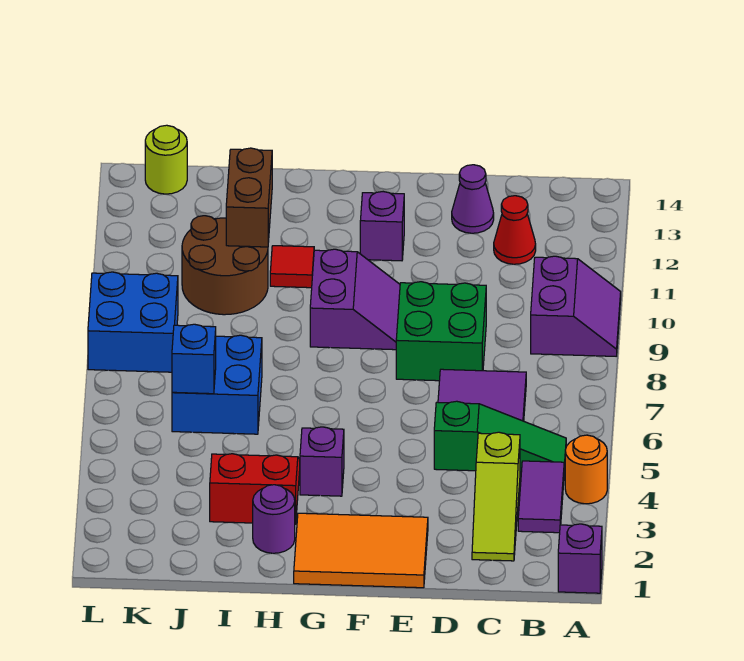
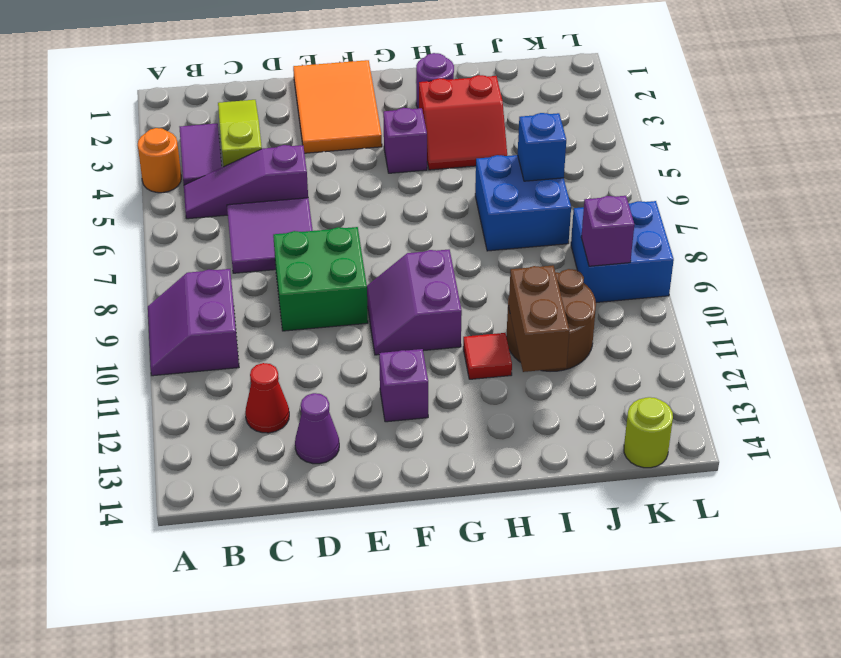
purple 1x1 brick [558,524,602,593] -> purple 1x1 brick moved to [581,196,634,266]
green 1x3 slope [434,401,566,472] -> purple 1x3 slope [184,145,308,219]
orange 2x3 tile [294,513,428,588] -> orange 2x3 tile turned to [293,60,382,153]

